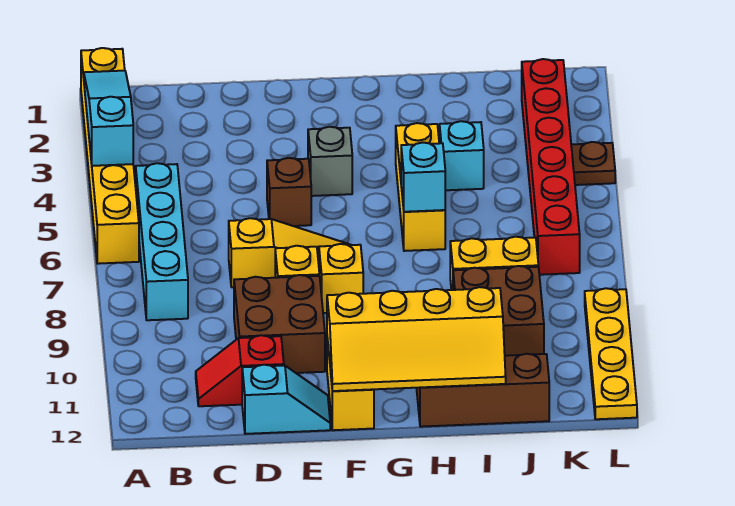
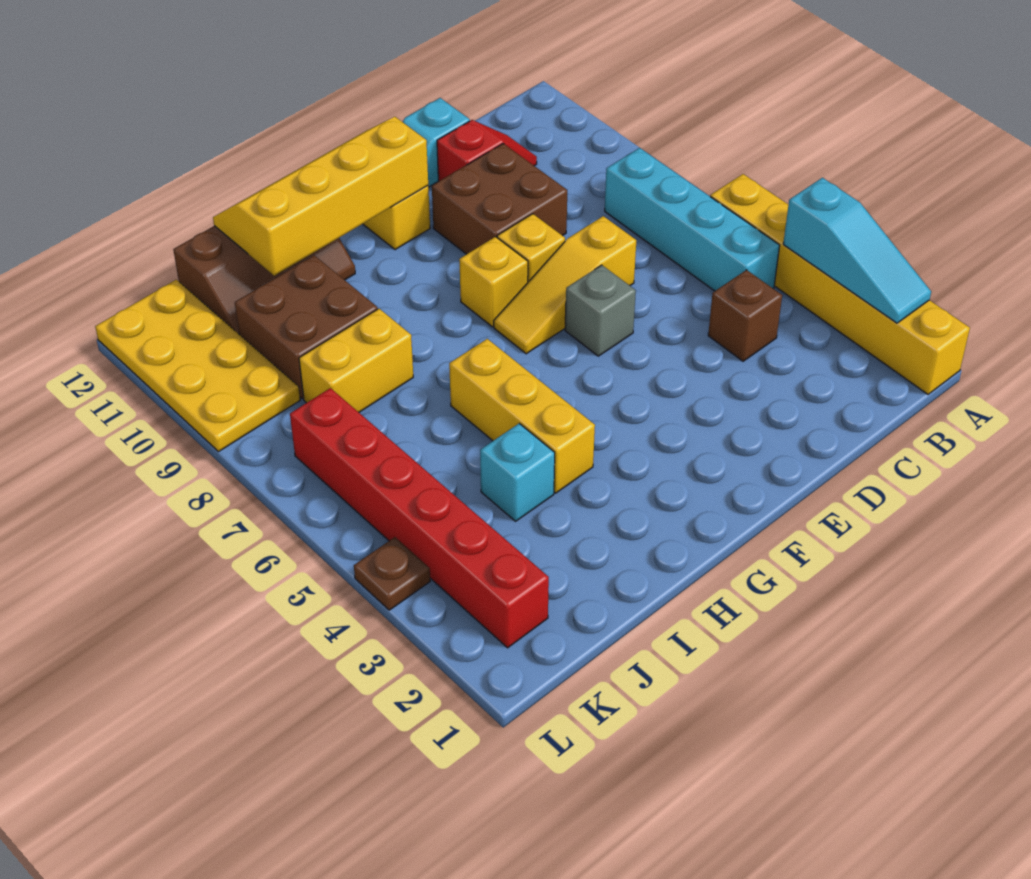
brown 1x1 brick [267,158,311,226] -> brown 1x1 brick moved to [708,270,782,361]
grey 1x1 brick [308,127,352,196] -> grey 1x1 brick moved to [565,265,636,356]
cyan 1x1 brick [401,143,445,212] -> none
yellow 1x4 plate [585,288,637,419] -> yellow 2x4 plate [95,280,300,452]

